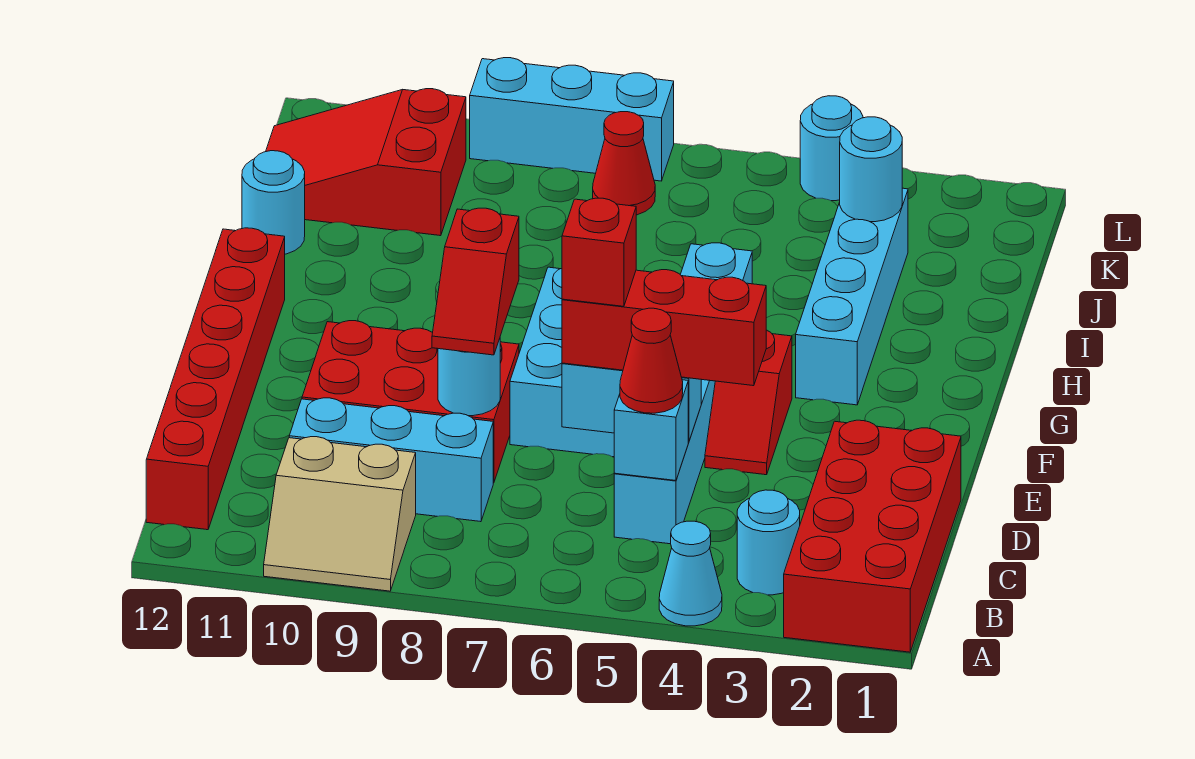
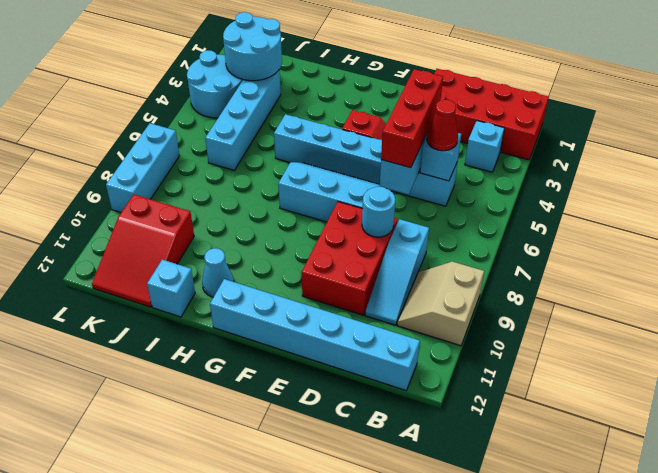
cyan 1x1 cone [659,521,722,626] -> cyan 1x1 cone moved to [202,248,234,297]
tan 2x2 slope [264,437,416,591] -> tan 2x2 slope turned to [397,262,484,346]
cyan 1x1 round brick [737,490,800,595] -> cyan 1x1 brick [465,121,504,172]
red 1x6 brick [146,228,285,530] -> cyan 1x6 brick [210,279,420,390]
cyan 1x3 brick [289,398,493,522] -> cyan 1x3 slope [365,219,429,325]
red 1x1 brick [562,198,636,306] -> none
red 1x2 slope [432,208,519,355] -> none
cyan 1x4 brick [796,188,908,405] -> cyan 1x4 brick turned to [205,70,281,170]
cyan 1x1 round brick [242,151,305,254] -> cyan 1x1 brick [147,260,195,317]
cyan 1x1 round brick [840,117,902,222] -> cyan 2x2 round brick [223,12,282,81]
red 1x1 cone [593,112,655,215] -> none
cyan 1x1 round brick [800,96,863,201] -> cyan 2x2 round brick [187,50,243,118]

